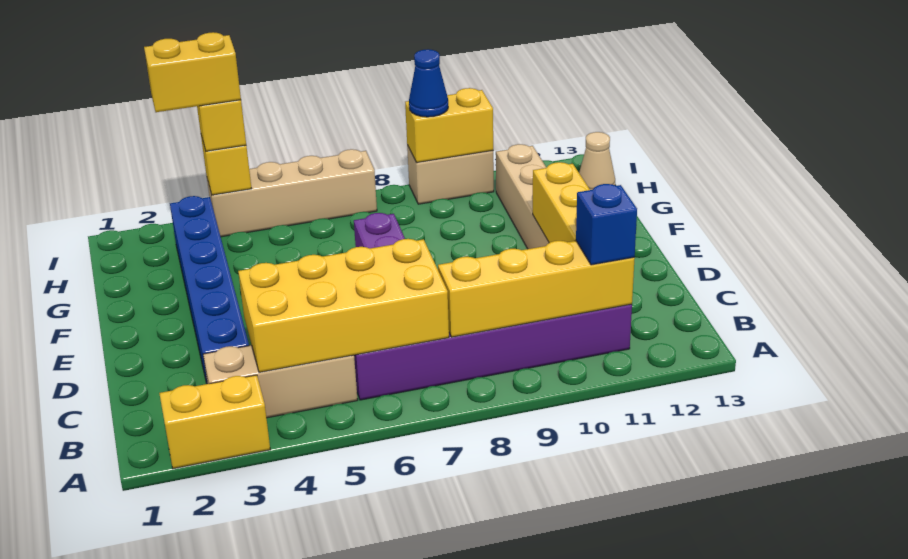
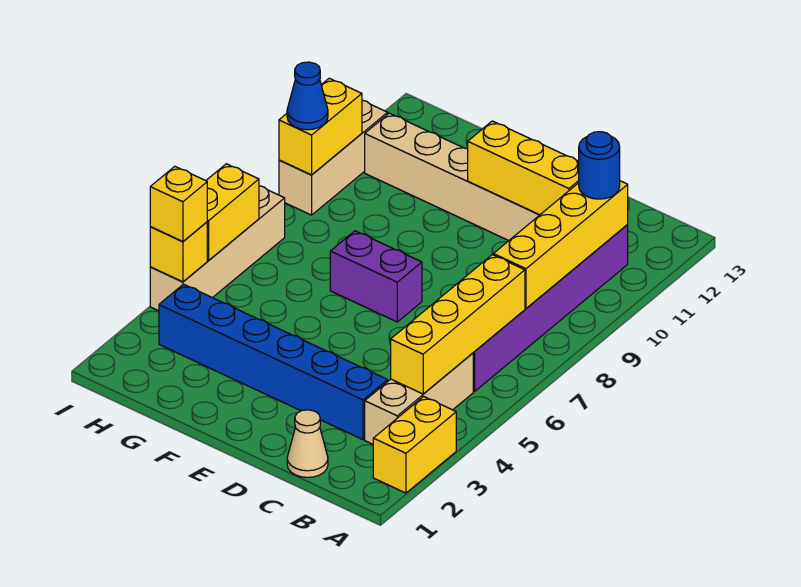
yellow 2x4 brick [238,239,449,372] -> yellow 1x4 brick [391,255,525,394]
blue 1x1 brick [576,184,637,265] -> blue 1x1 round brick [579,132,620,199]
tan 1x1 cone [579,132,615,190] -> tan 1x1 cone moved to [287,410,328,477]
yellow 1x2 brick [144,32,241,112] -> yellow 1x2 brick moved to [206,164,259,260]
tan 1x2 brick [407,145,494,204] -> tan 1x3 brick [279,100,388,215]

